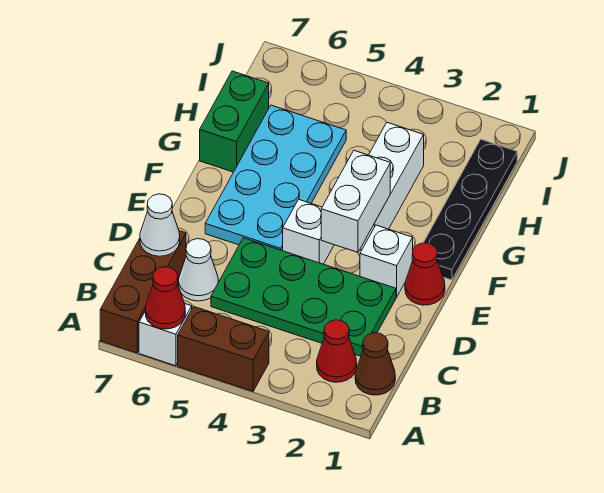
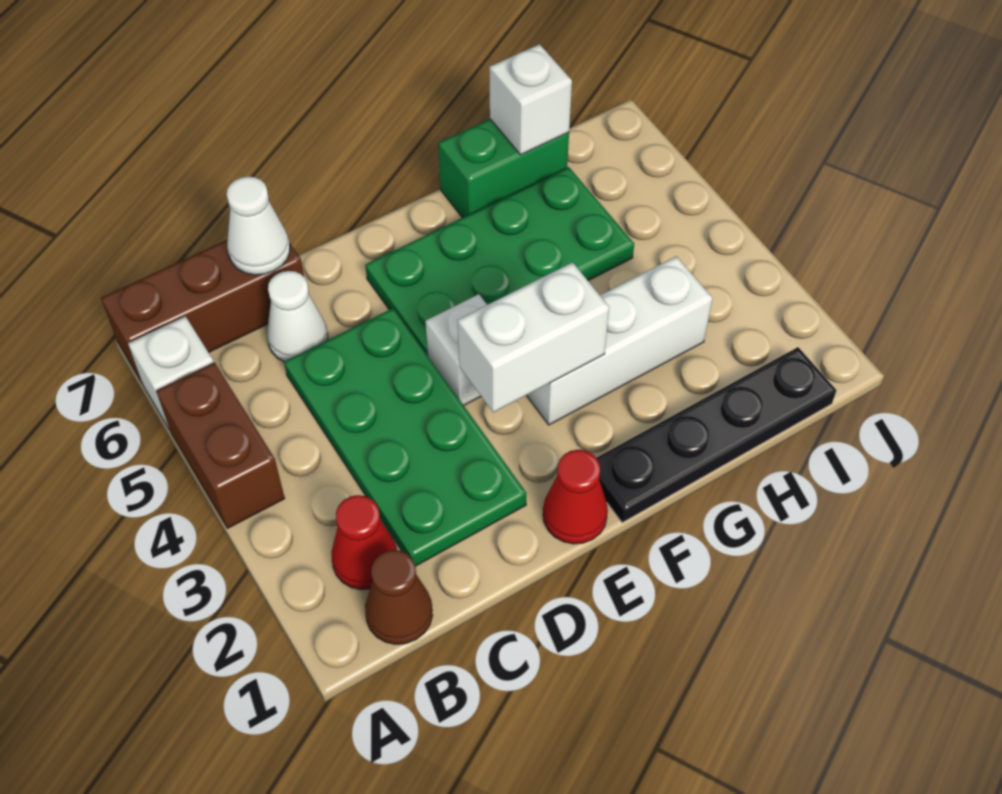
red 1x1 cone [145,267,185,329] -> none
white 1x1 brick [360,225,413,297] -> white 1x1 brick moved to [489,44,572,155]
cyan 2x4 plate [205,105,346,251] -> green 2x4 plate [365,167,634,356]

